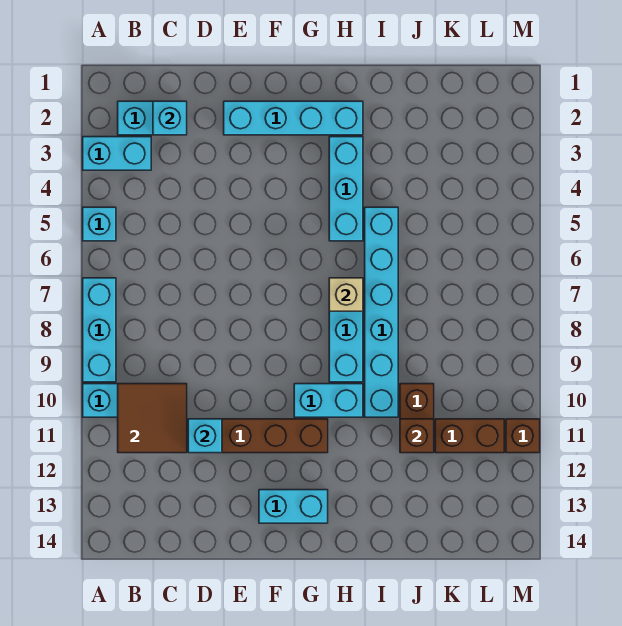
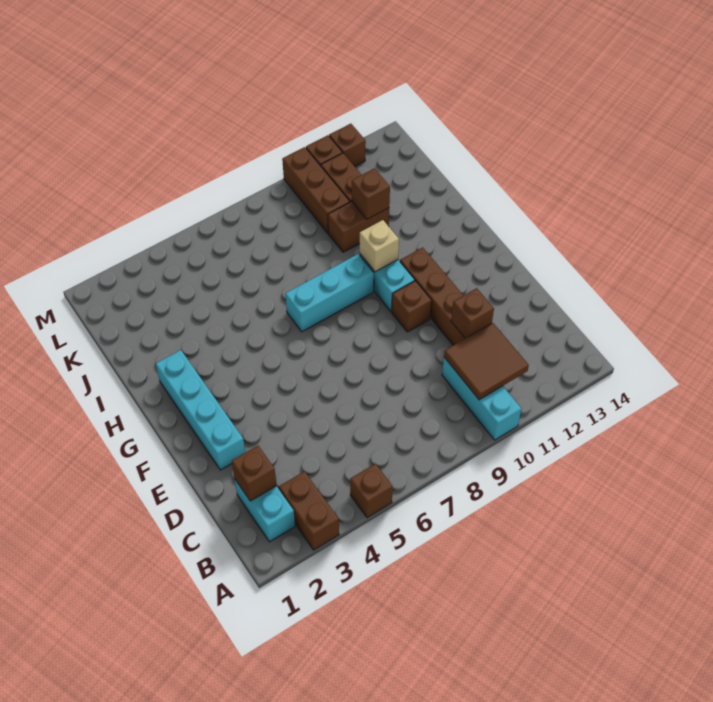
cyan 1x2 brick [83,137,151,170] -> brown 1x2 brick [279,471,339,550]
cyan 1x1 brick [83,207,116,241] -> brown 1x1 brick [350,464,393,518]
cyan 1x3 brick [83,278,116,382] -> none
cyan 1x1 brick [153,101,187,135] -> brown 1x1 brick [232,446,277,501]
cyan 1x1 brick [188,419,222,453] -> brown 1x1 brick [451,288,494,338]
none -> brown 1x1 brick [392,281,432,332]
cyan 1x2 brick [259,490,328,523] -> none
cyan 1x3 brick [329,137,363,241] -> none
tan 1x1 brick [329,278,363,311] -> tan 1x1 brick moved to [360,220,399,272]
cyan 1x6 brick [365,207,398,417] -> none
none -> brown 1x3 brick [282,147,350,233]
none -> brown 1x1 brick [329,124,366,166]

